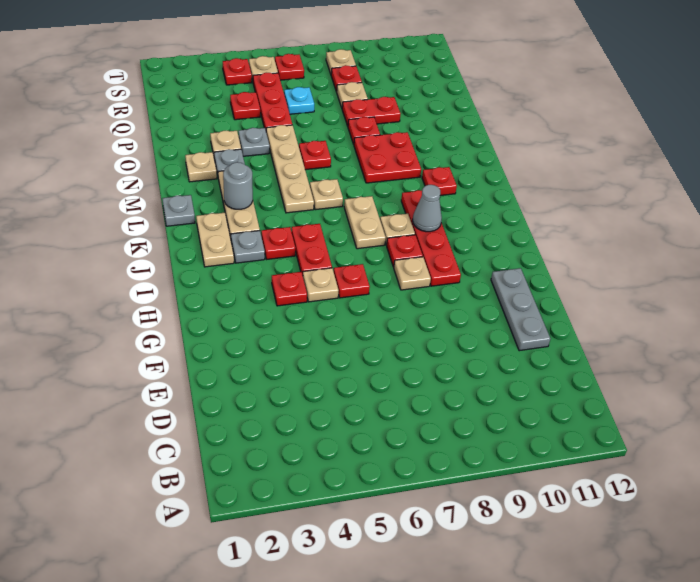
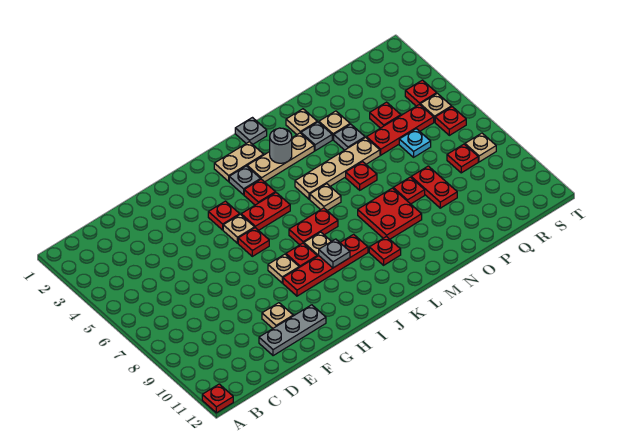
none -> red 1x1 plate [202,384,233,413]
tan 1x2 plate [344,196,386,249] -> red 1x2 plate [289,208,338,245]
grey 1x1 cone [413,185,442,232] -> grey 1x1 plate [319,239,350,268]
tan 1x1 plate [336,82,368,108] -> tan 1x1 plate moved to [262,303,293,328]

